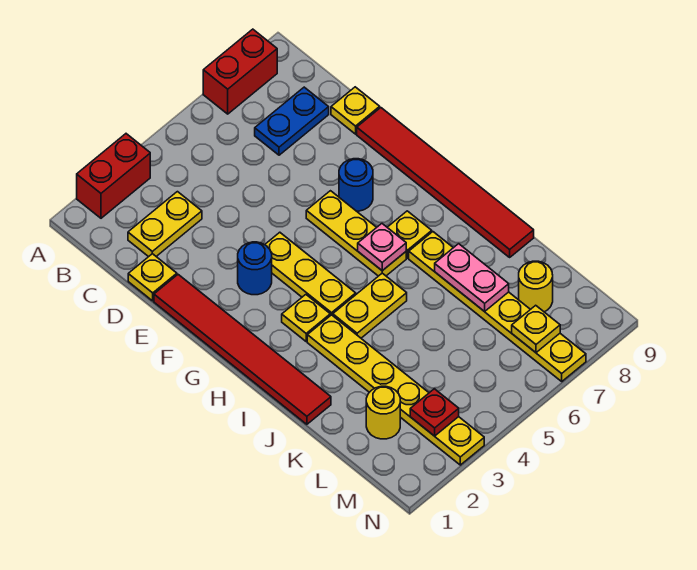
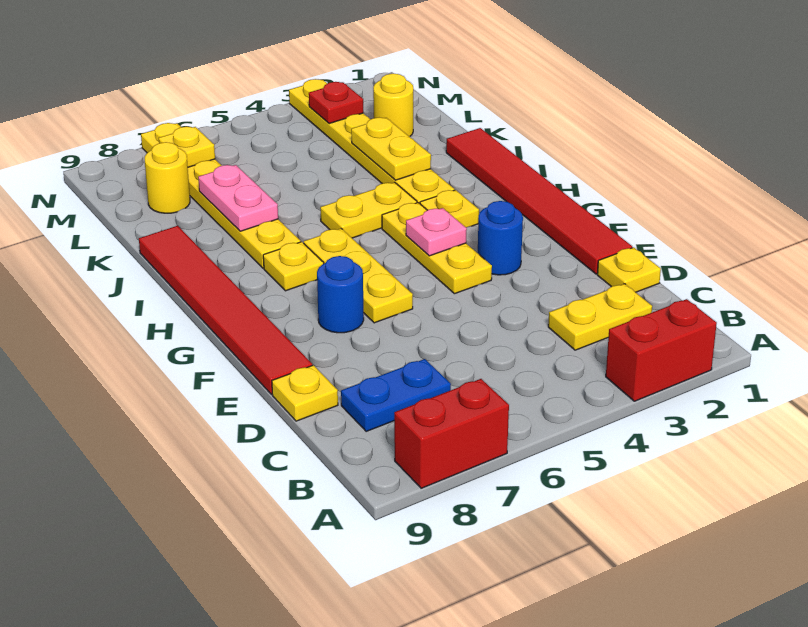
pink 1x1 plate [358,224,406,271] -> pink 1x1 plate moved to [406,208,467,256]
none -> yellow 1x2 plate [351,118,431,180]

